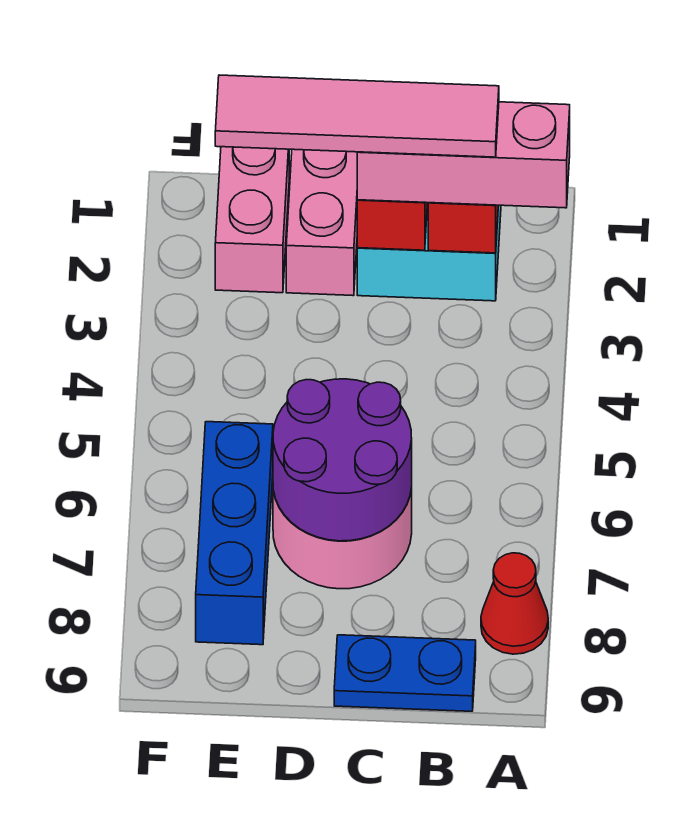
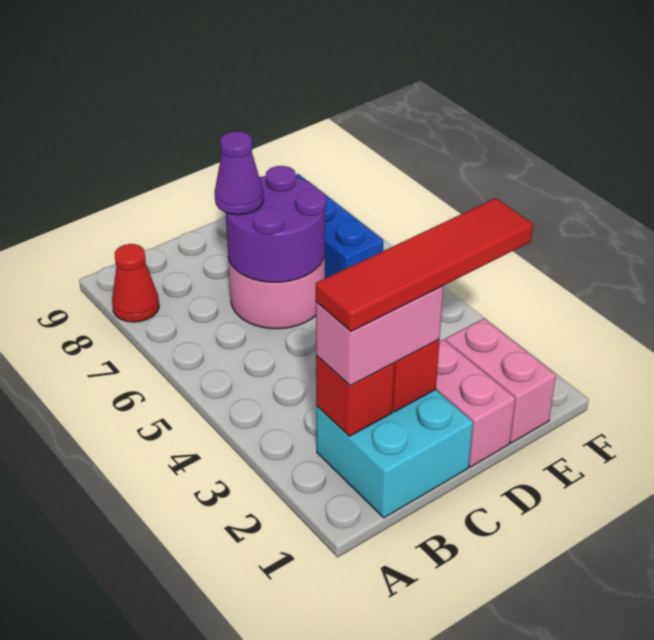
pink 1x3 brick [357,102,570,208] -> pink 1x2 brick [316,286,443,386]
pink 1x4 tile [215,75,499,157] -> red 1x4 tile [316,198,533,331]
blue 1x2 plate [334,635,476,711] -> none
none -> purple 1x1 cone [214,131,264,215]

